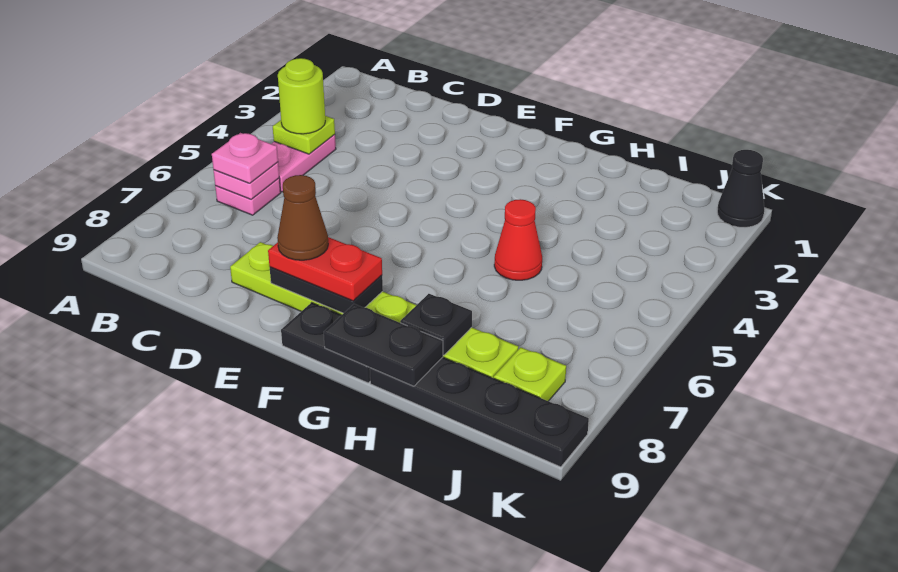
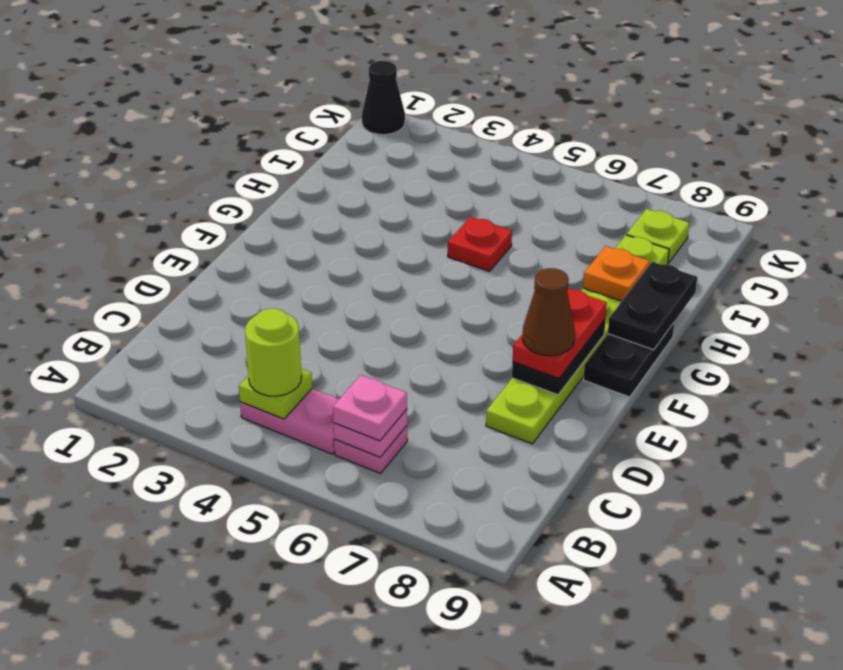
red 1x1 cone [494,199,542,280] -> red 1x1 plate [448,217,512,271]
black 1x1 plate [400,294,472,355] -> orange 1x1 plate [583,246,650,301]
black 1x4 plate [370,357,589,467] -> none

